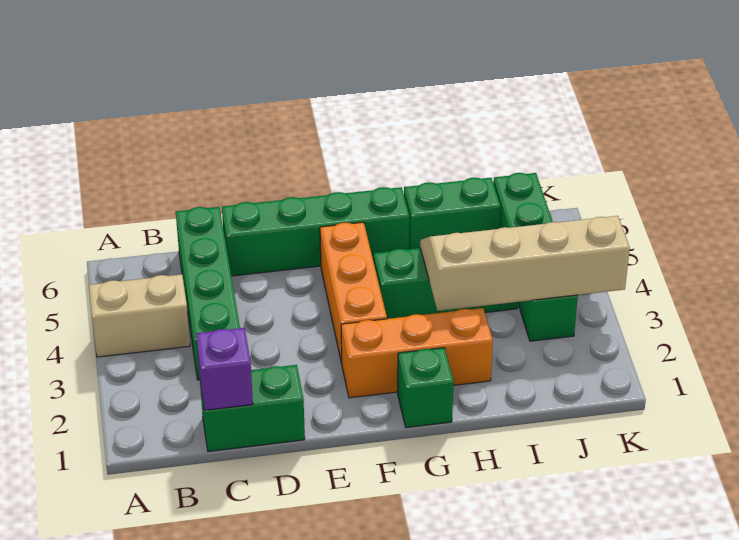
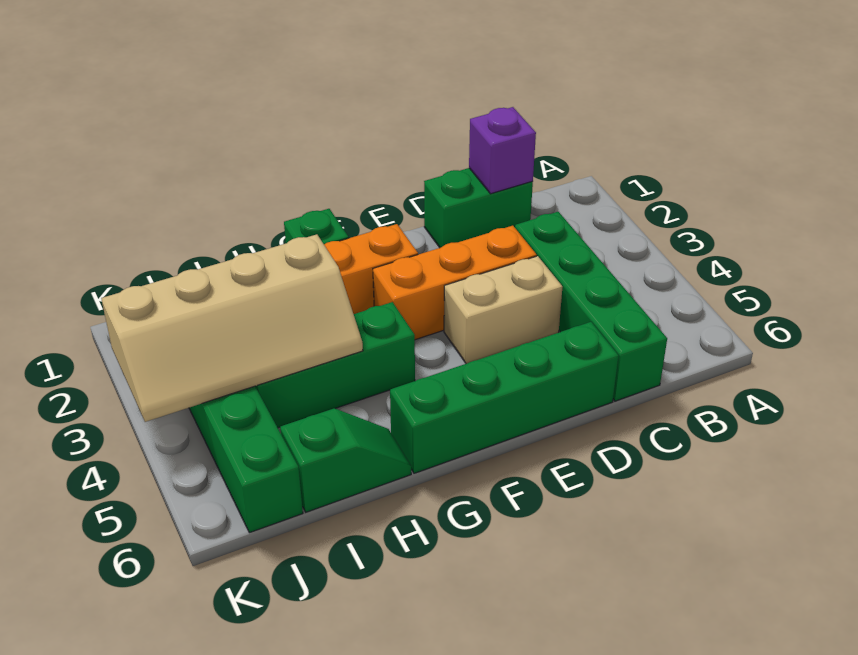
tan 1x2 brick [89,274,190,357] -> tan 1x2 brick moved to [444,256,563,364]
orange 1x3 brick [320,222,387,363] -> orange 1x3 brick turned to [373,226,537,340]
green 1x2 brick [404,178,500,249] -> green 1x2 slope [280,408,411,512]

